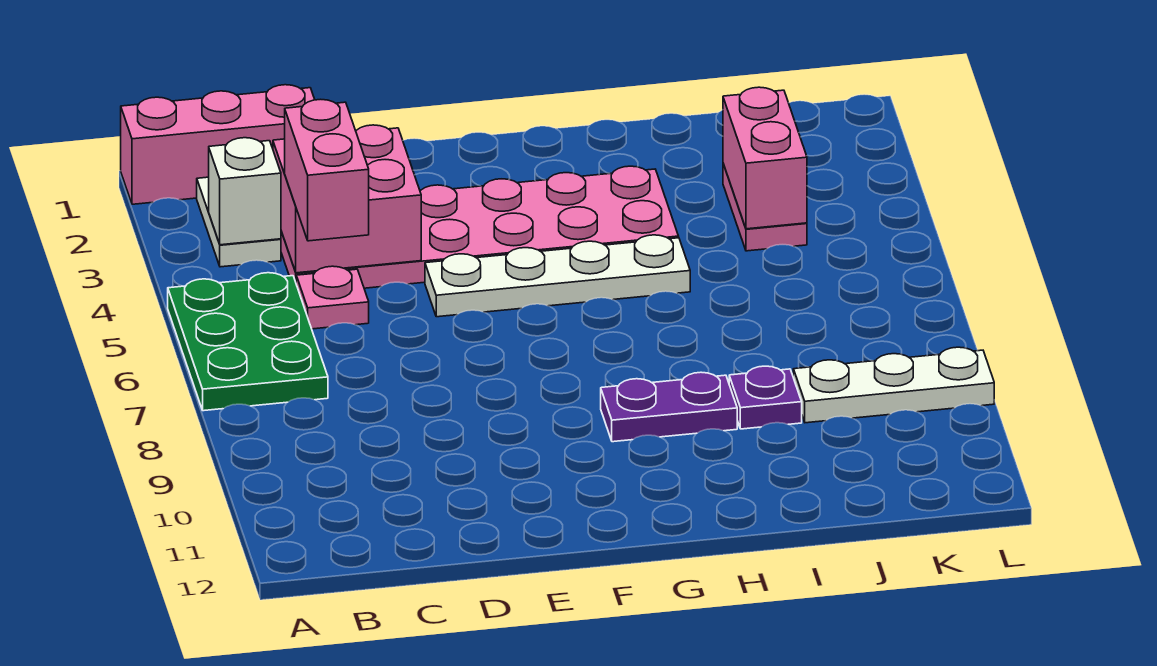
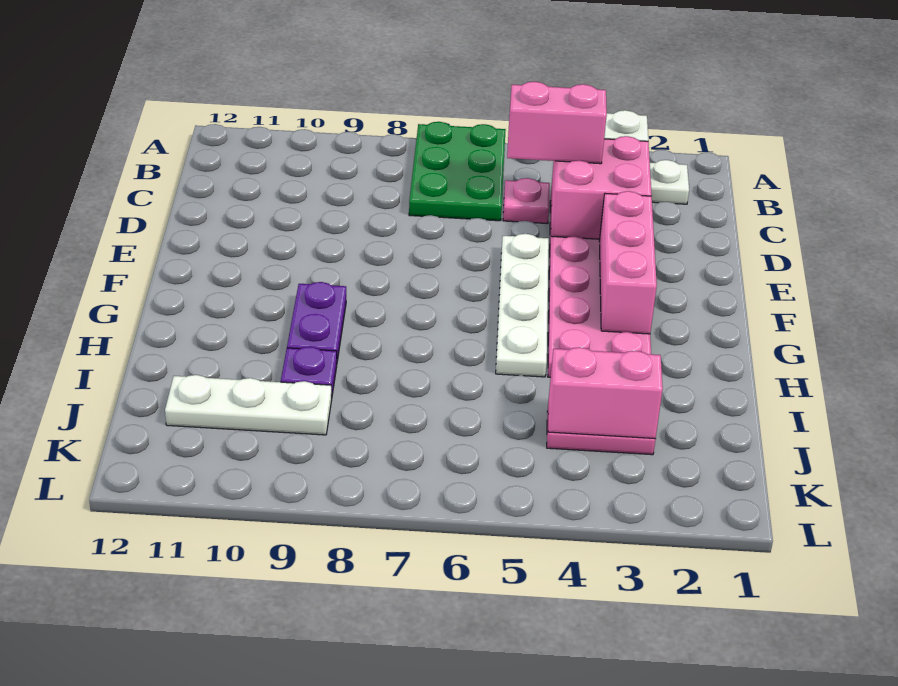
pink 1x3 brick [121,85,315,204] -> pink 1x3 brick moved to [599,191,657,334]
green 2x3 plate [168,273,328,411] -> green 2x3 plate turned to [409,122,506,221]
white 1x3 plate [793,347,994,423] -> white 1x3 plate turned to [165,375,332,435]

